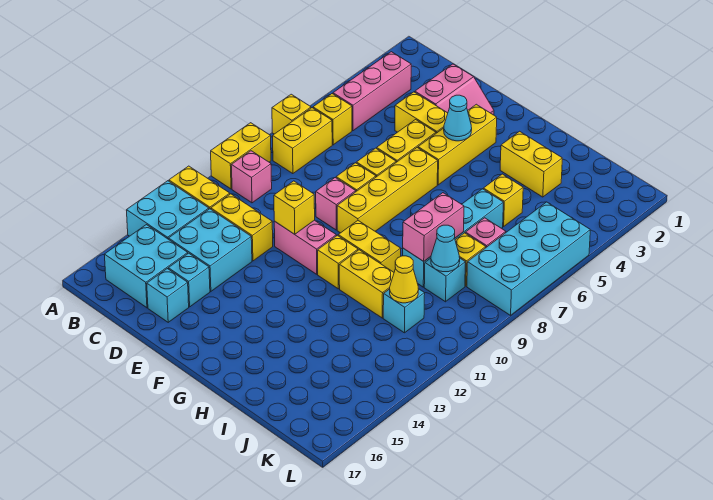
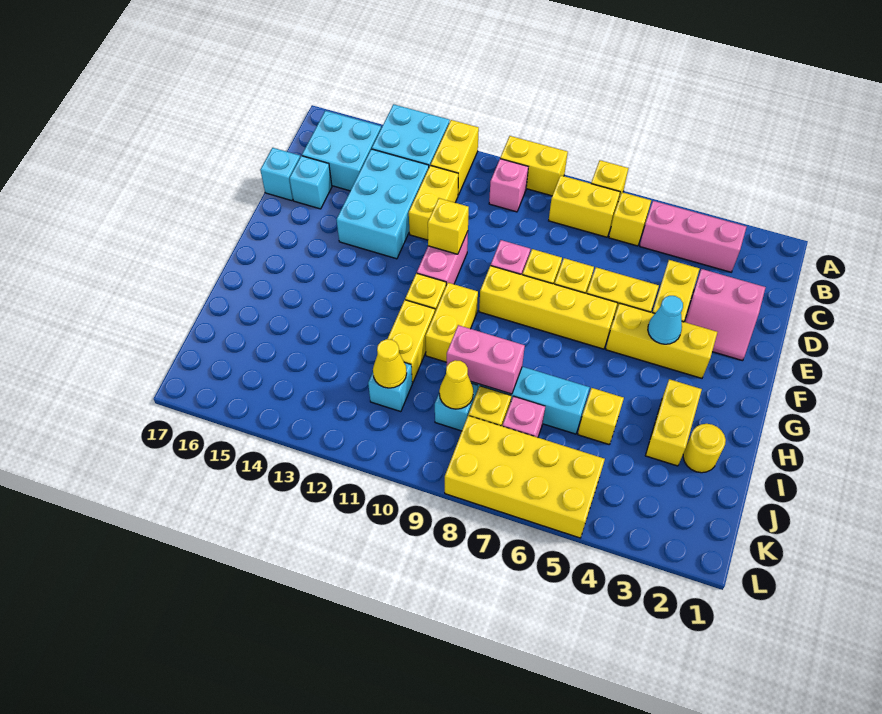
cyan 2x2 brick [169,209,252,291] -> cyan 2x3 brick [336,149,429,259]
cyan 1x1 brick [168,253,210,307] -> cyan 1x1 brick moved to [260,148,300,201]
none -> yellow 1x1 round brick [683,424,726,473]
cyan 1x1 cone [431,225,460,272] -> yellow 1x1 cone [439,360,473,409]
cyan 2x4 brick [467,202,590,315] -> yellow 2x4 brick [445,416,605,538]

